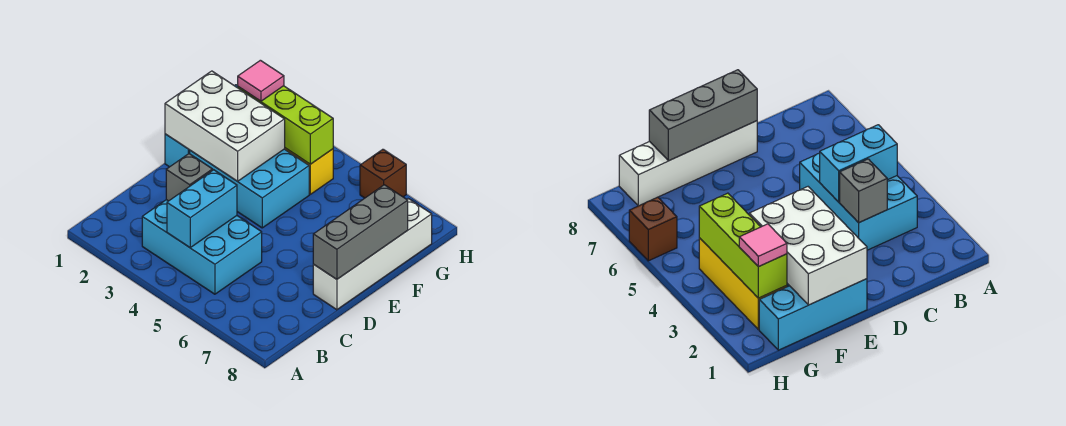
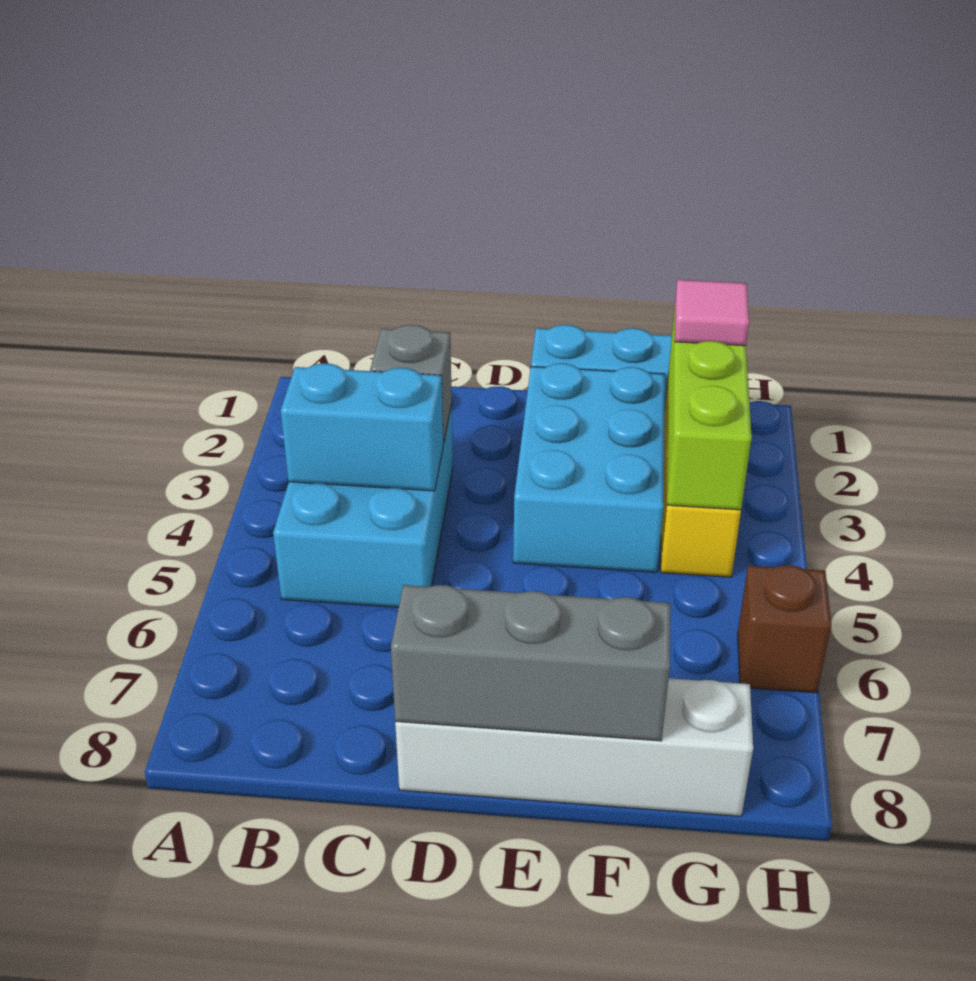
white 2x3 brick [165,71,285,181] -> none

